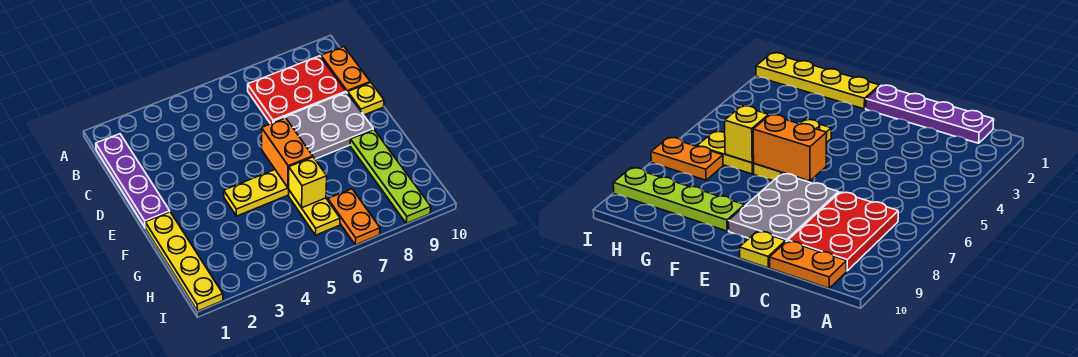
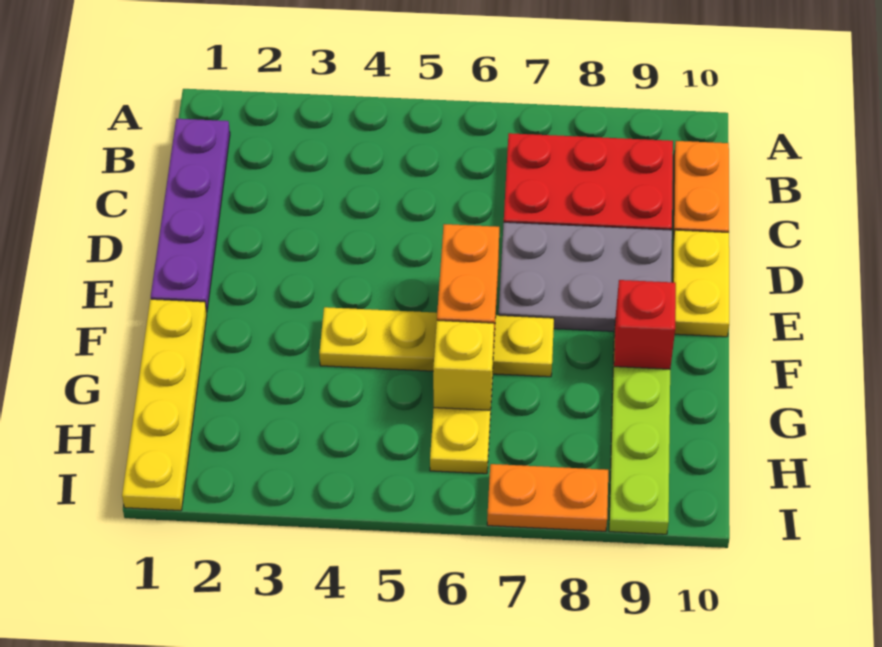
yellow 1x1 plate [348,82,384,115] -> yellow 1x2 plate [673,230,729,337]
yellow 1x3 plate [224,170,289,216] -> yellow 1x4 plate [319,307,554,377]
none -> red 1x1 brick [614,280,676,369]
orange 1x2 plate [328,189,380,245] -> orange 1x2 plate turned to [487,464,608,531]

